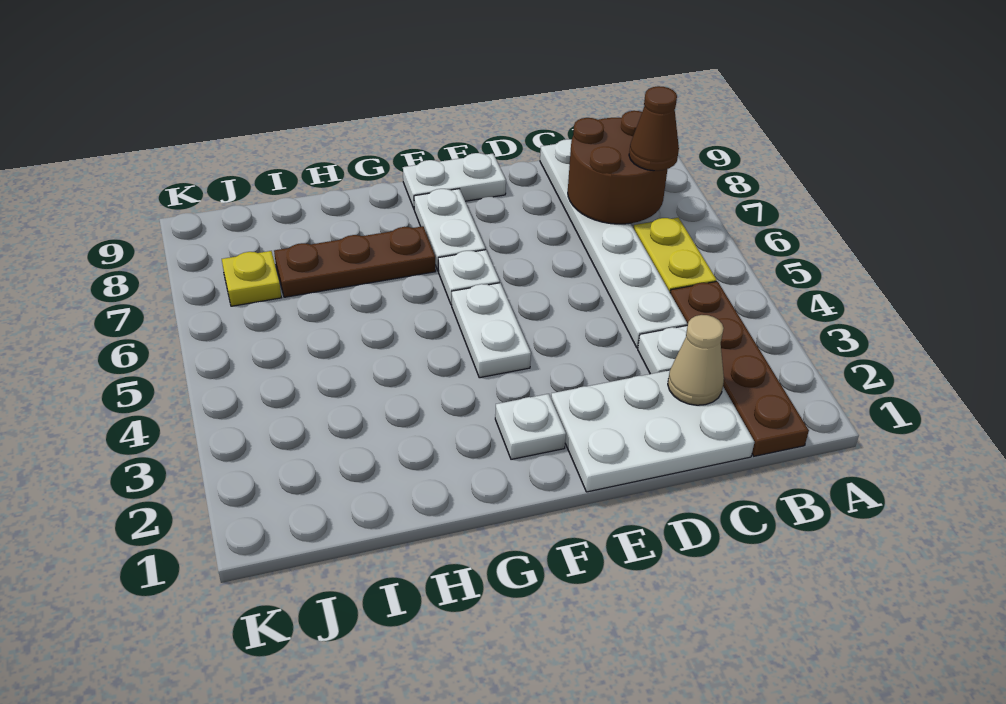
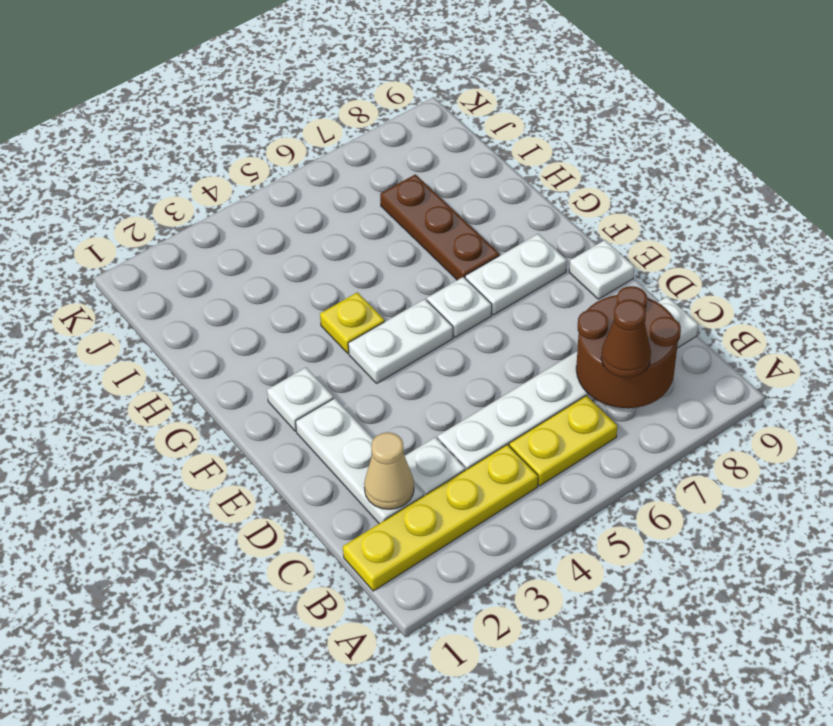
brown 1x4 plate [670,281,809,456] -> yellow 1x4 plate [343,445,538,591]
white 2x3 plate [551,370,754,492] -> white 1x3 plate [296,398,424,523]
white 1x2 plate [403,153,506,208] -> white 1x1 plate [569,240,634,299]
yellow 1x1 plate [222,251,281,306] -> yellow 1x1 plate moved to [320,292,385,353]

